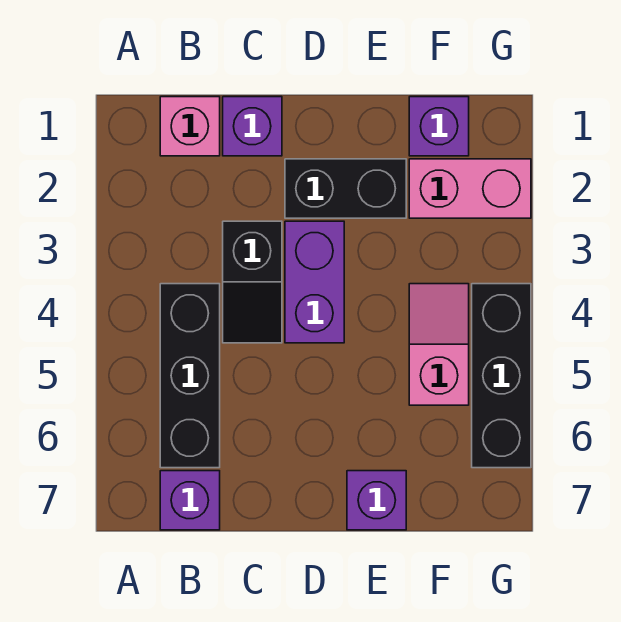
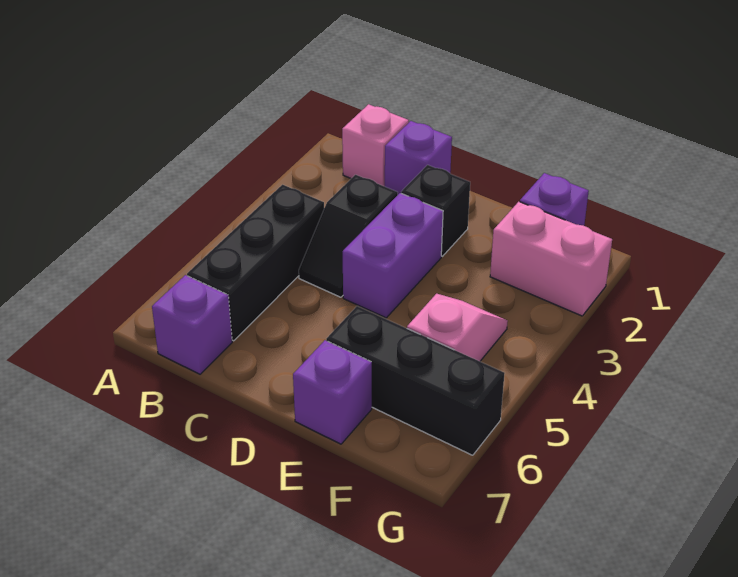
black 1x2 brick [285,159,406,218] -> black 1x1 brick [401,165,470,256]
black 1x3 brick [472,284,531,468] -> black 1x3 brick turned to [326,306,505,455]

